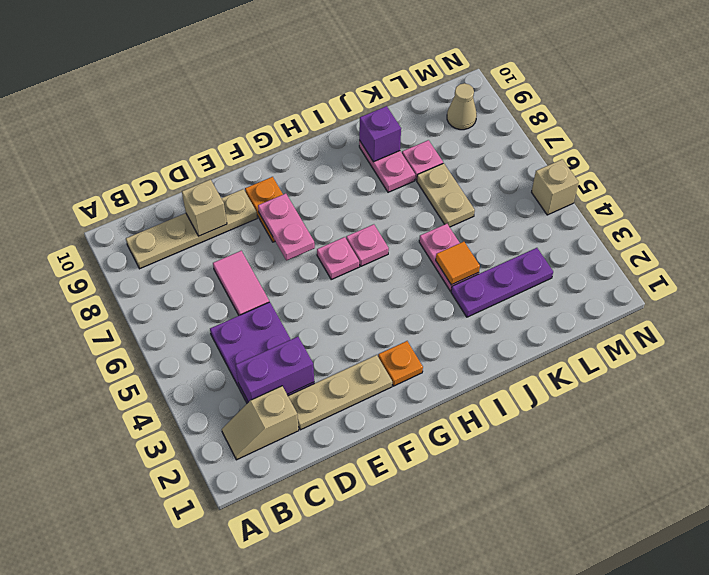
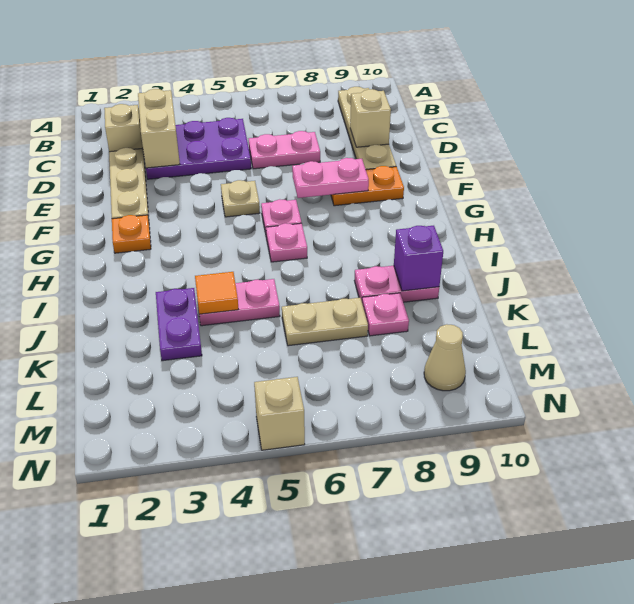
purple 1x2 brick [236,337,314,402] -> tan 1x2 brick [138,89,180,168]
pink 1x2 tile [213,251,269,315] -> pink 1x2 plate [249,131,320,169]
none -> tan 1x1 plate [221,180,260,217]
purple 1x3 plate [451,248,553,317] -> purple 1x2 plate [156,288,202,361]

